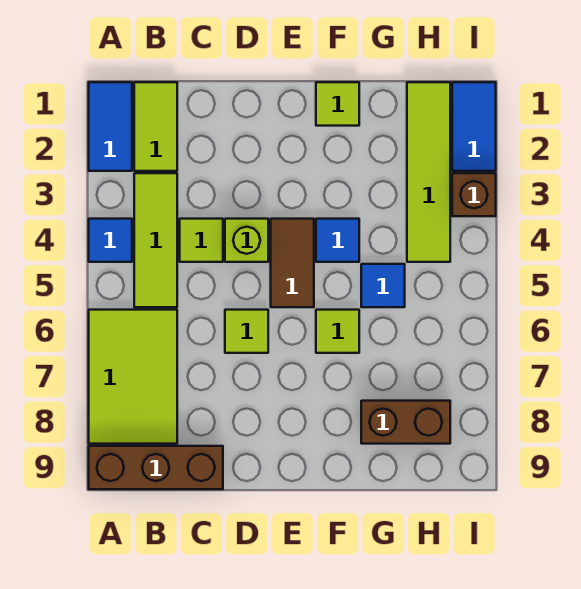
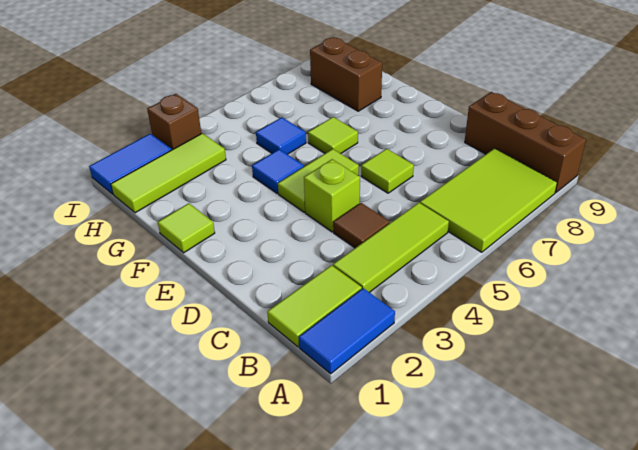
blue 1x1 tile [89,219,132,262] -> none
lime 1x1 tile [180,219,223,262] -> brown 1x1 tile [333,203,390,248]
brown 1x2 tile [271,219,314,307] -> lime 1x2 tile [278,149,359,212]
lime 1x4 tile [407,82,450,262] -> lime 1x3 tile [111,133,226,213]

